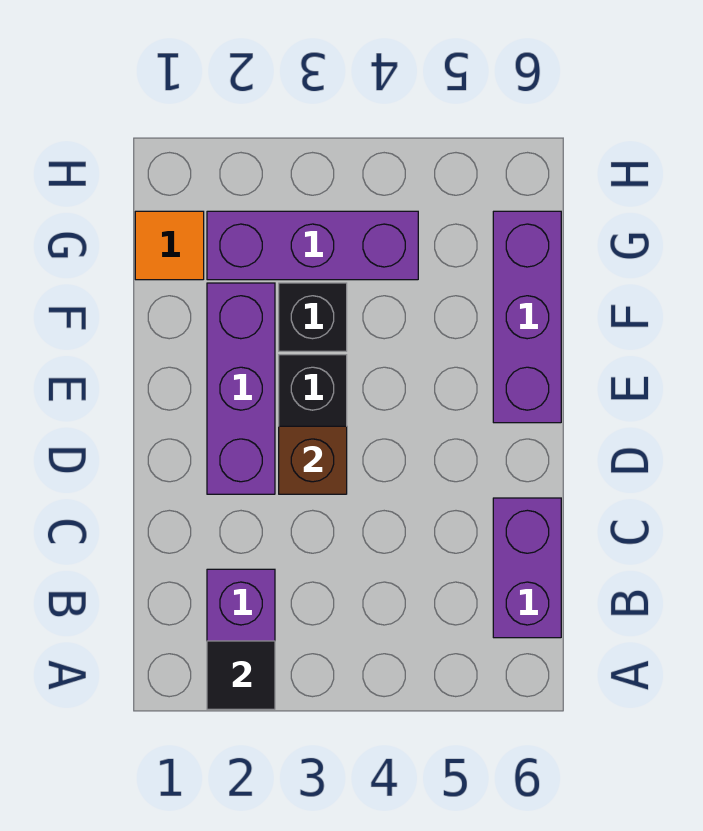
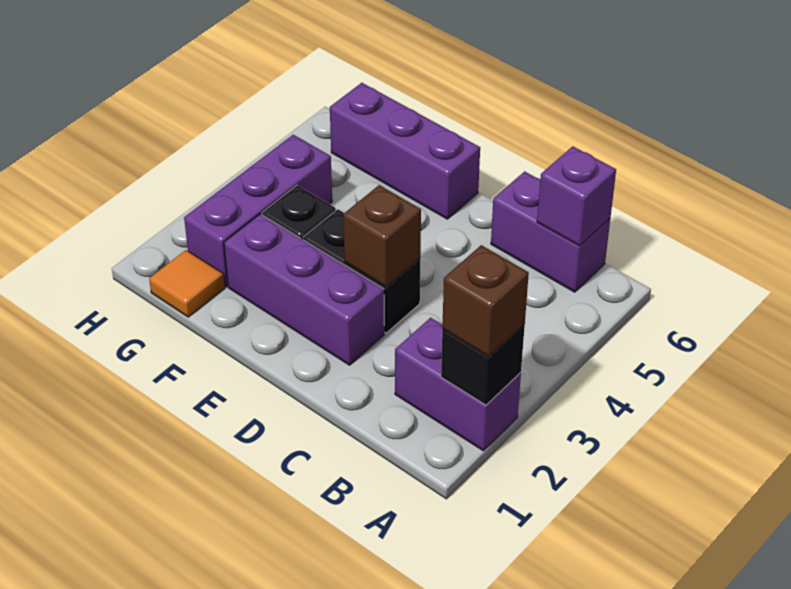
black 1x1 tile [207,641,275,709] -> black 1x1 brick [441,324,525,405]
none -> brown 1x1 brick [442,245,529,357]
none -> purple 1x1 brick [537,146,616,246]

